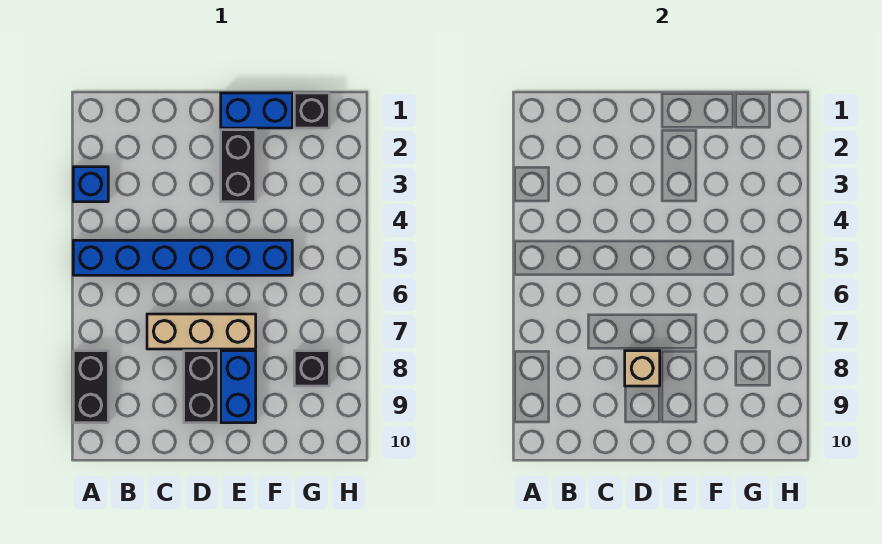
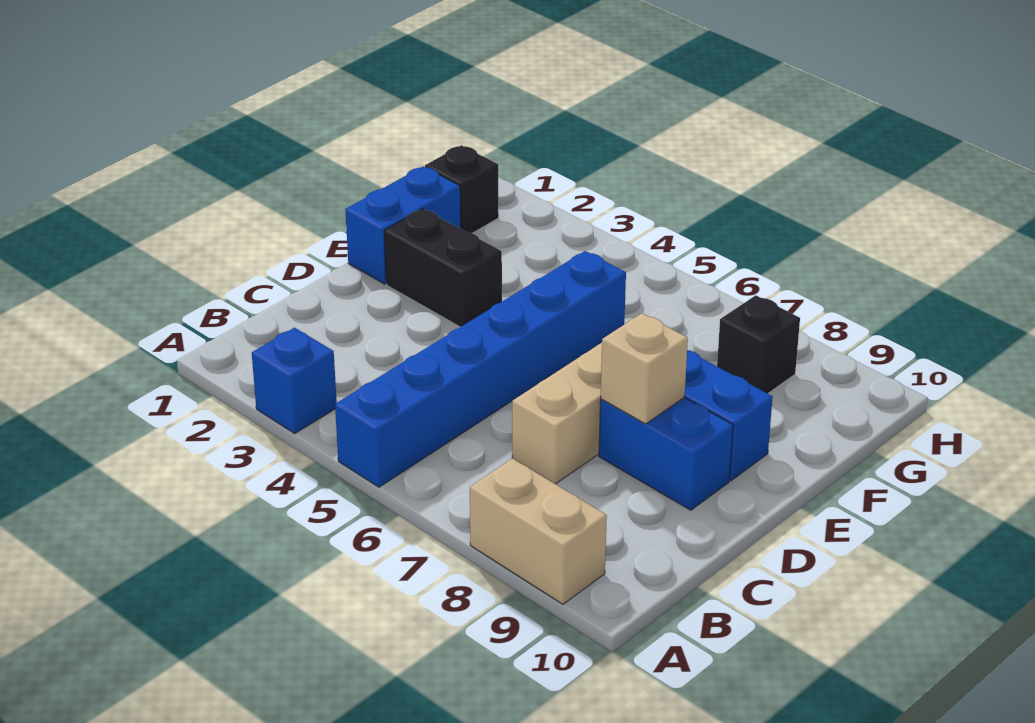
black 1x2 brick [73,351,108,423] -> tan 1x2 brick [470,458,607,604]
black 1x2 brick [184,351,219,423] -> blue 1x2 brick [599,398,733,510]

